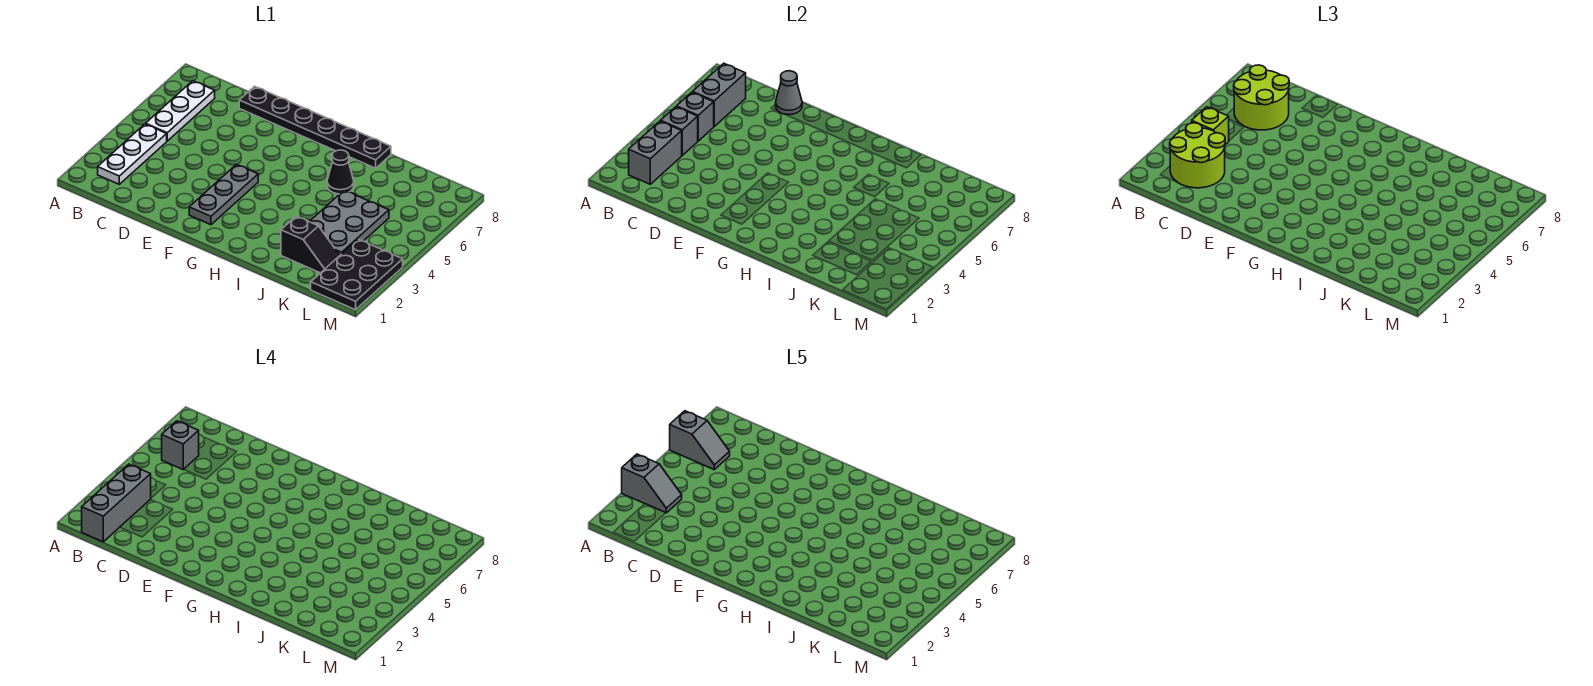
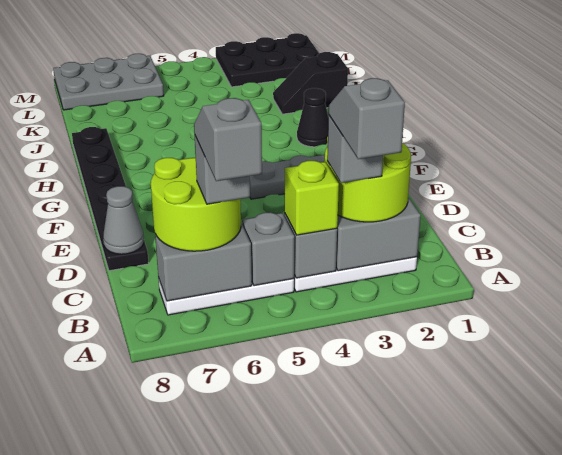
grey 1x3 brick [82,464,151,542] -> grey 1x1 brick [327,116,383,183]
black 1x1 cone [327,150,354,194] -> black 1x1 cone moved to [297,88,328,147]
black 1x2 slope [281,216,340,273] -> black 1x2 slope turned to [273,52,348,114]
grey 2x3 plate [309,190,389,255] -> grey 2x3 plate moved to [53,54,164,110]

